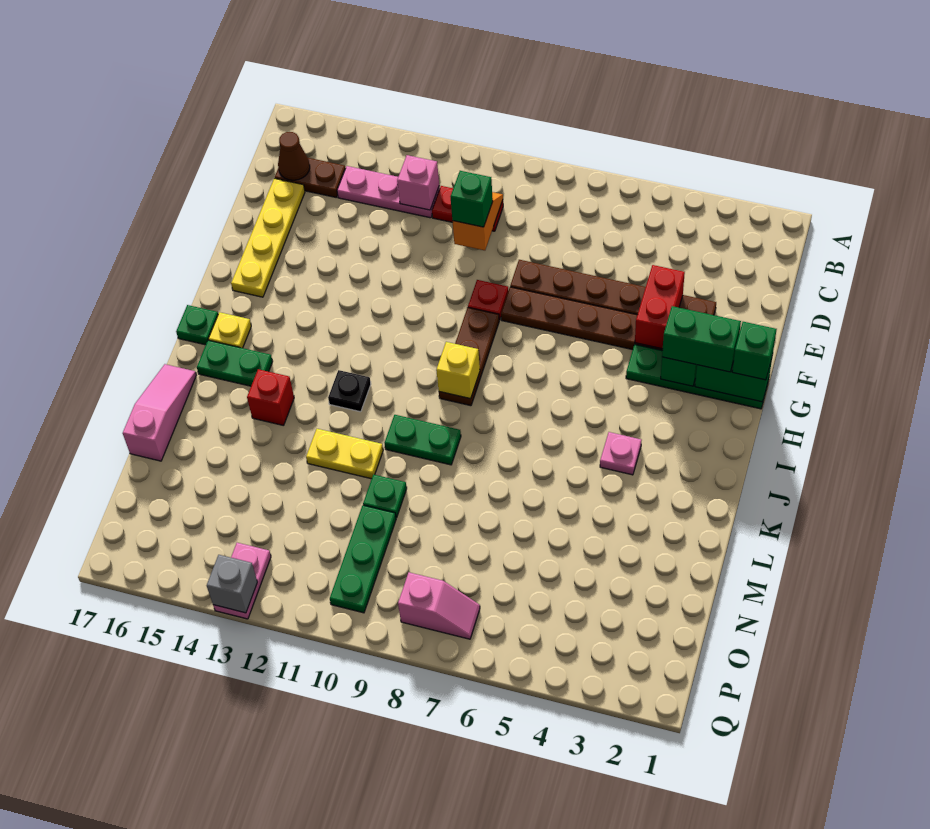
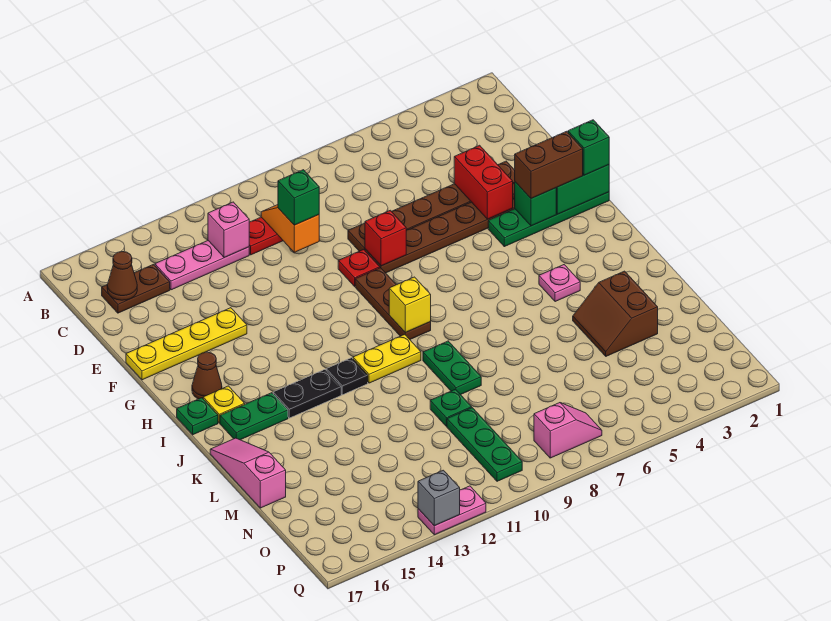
yellow 1x4 plate [231,178,305,297] -> yellow 1x4 plate turned to [126,308,247,380]
green 1x2 brick [662,306,741,372] -> brown 1x2 brick [515,131,583,198]
none -> brown 1x1 cone [192,352,222,399]
none -> black 1x2 plate [273,370,341,418]
green 1x2 plate [384,415,461,465] -> green 1x2 plate turned to [423,341,481,395]
red 1x1 brick [247,369,294,426] -> red 1x1 brick moved to [365,210,406,266]
none -> brown 2x2 slope [573,271,658,356]
yellow 1x2 plate [306,429,383,479] -> yellow 1x2 plate moved to [353,334,421,383]
pink 1x2 plate [213,543,271,619] -> pink 1x2 plate turned to [418,486,486,535]

